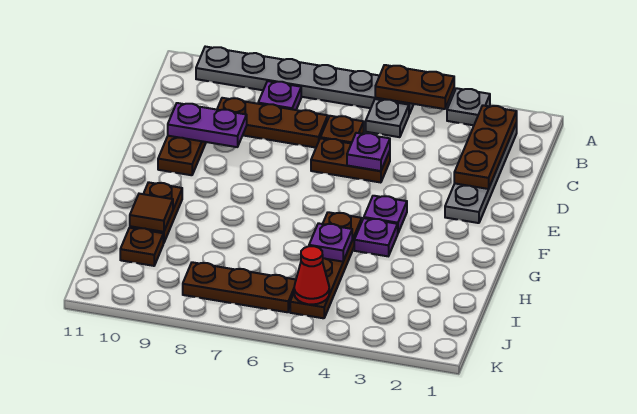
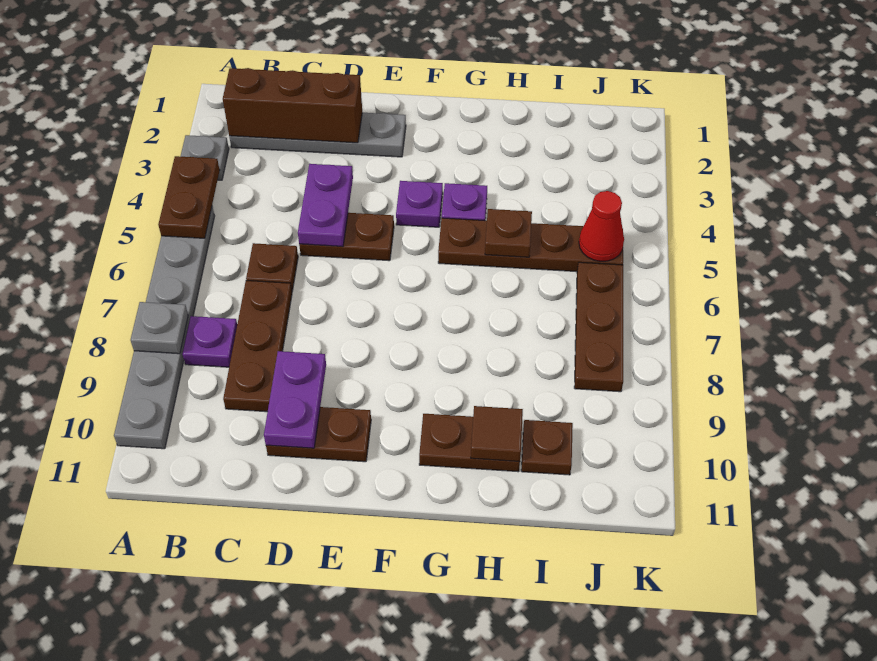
brown 1x3 plate [454,106,517,189] -> brown 1x3 brick [223,68,362,143]
grey 1x1 plate [366,99,409,137] -> grey 1x1 plate moved to [131,302,188,354]
brown 1x2 plate [311,138,390,183] -> brown 1x2 plate turned to [299,213,394,261]
purple 1x1 plate [347,133,390,171] -> purple 1x2 plate [298,164,353,247]
purple 1x1 plate [309,223,352,262] -> brown 1x1 plate [485,209,532,257]

